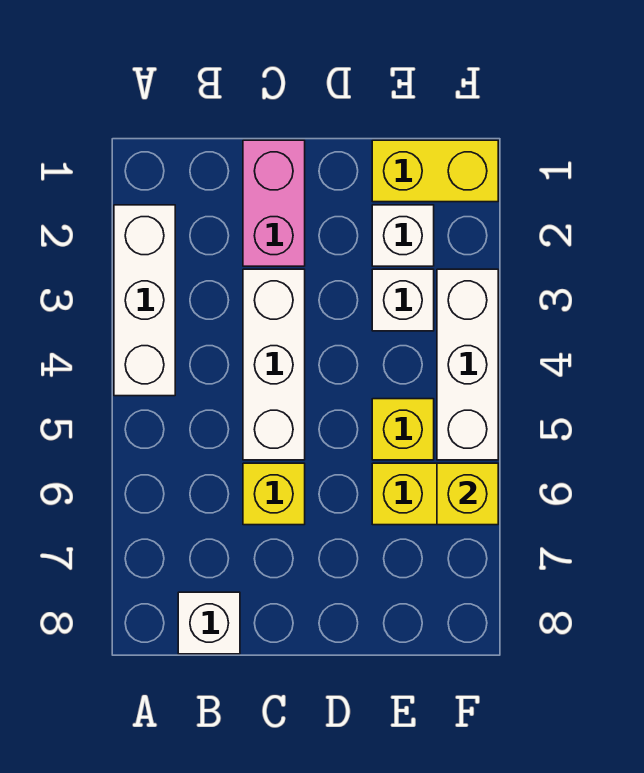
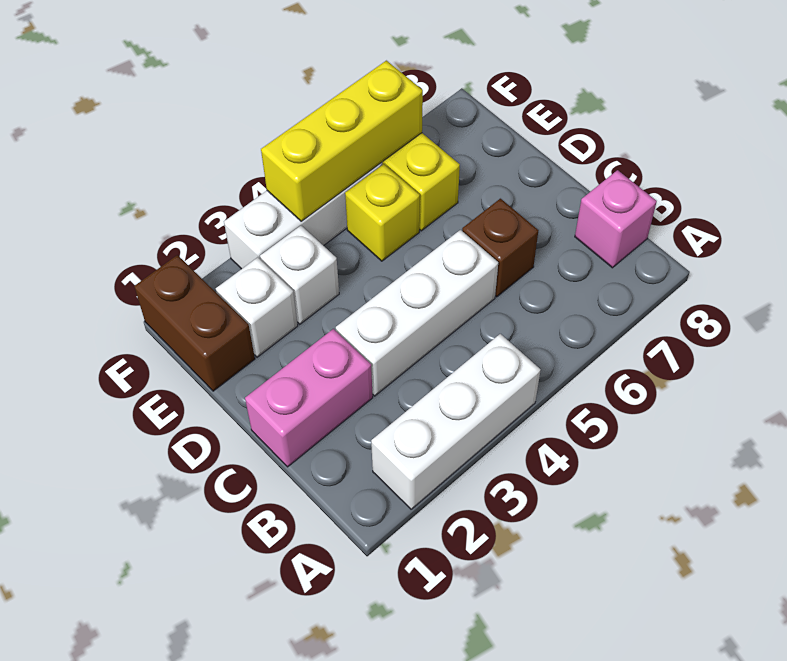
white 1x1 brick [178,592,240,654] -> pink 1x1 brick [575,170,657,268]
yellow 1x1 brick [243,463,305,525] -> brown 1x1 brick [462,199,538,297]
yellow 1x2 brick [372,140,498,202] -> brown 1x2 brick [134,255,255,391]
yellow 1x1 brick [437,463,498,525] -> yellow 1x3 brick [261,61,423,221]

